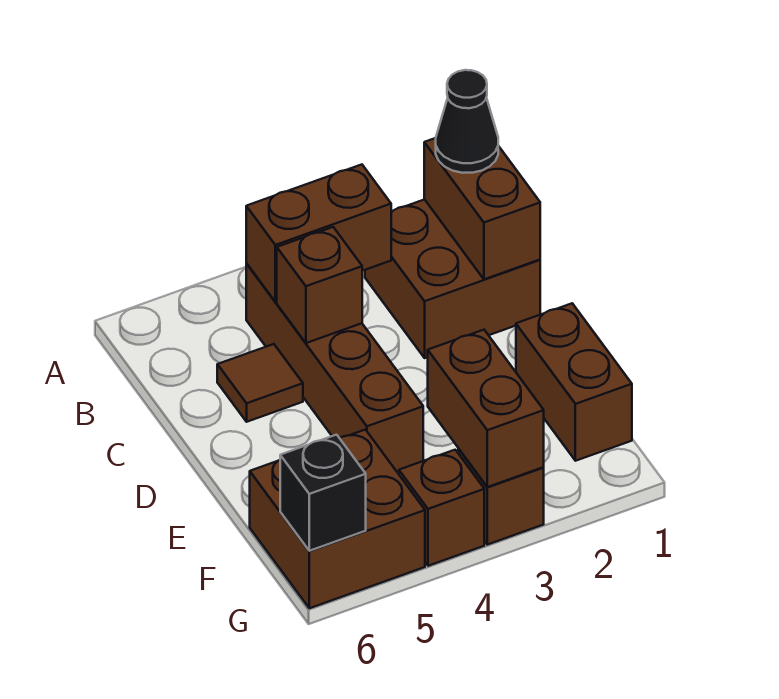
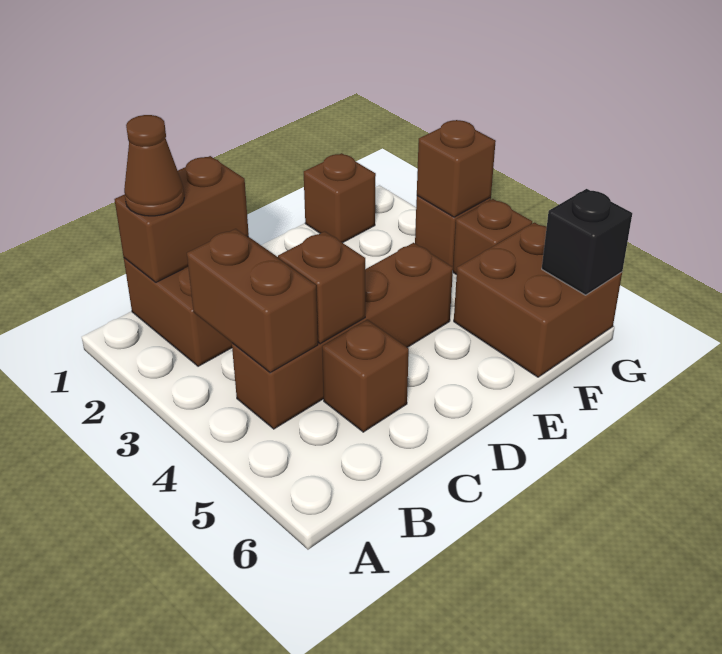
black 1x1 cone [436,70,498,173] -> brown 1x1 cone [124,115,184,216]
brown 1x1 tile [217,344,303,422] -> brown 1x1 brick [322,320,409,432]
brown 1x2 brick [516,303,632,461] -> brown 1x1 brick [304,153,376,243]
brown 1x2 brick [428,330,544,487] -> brown 1x1 brick [417,120,496,217]

